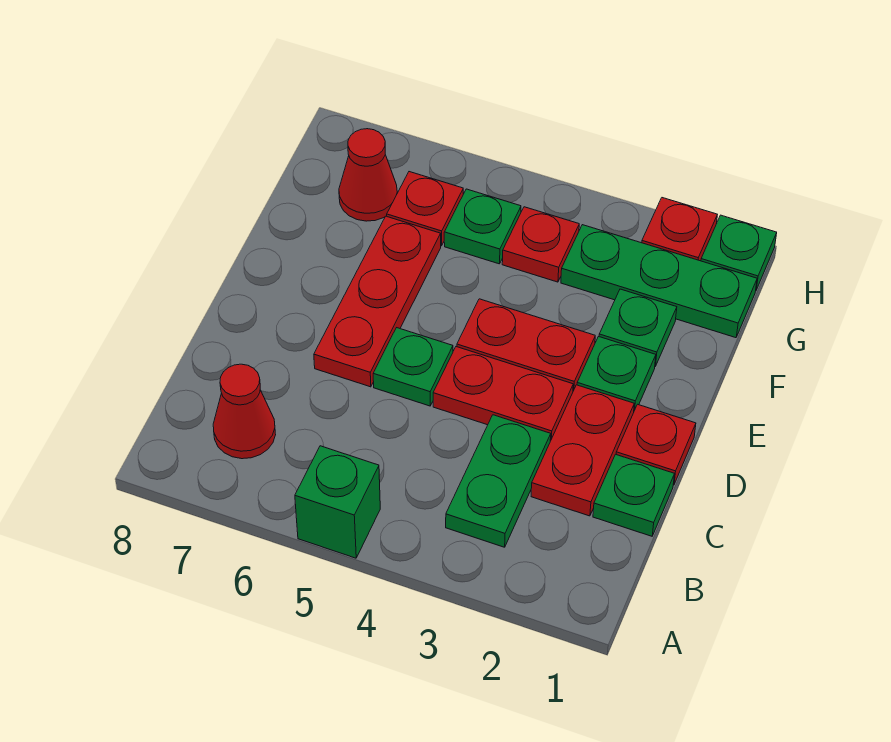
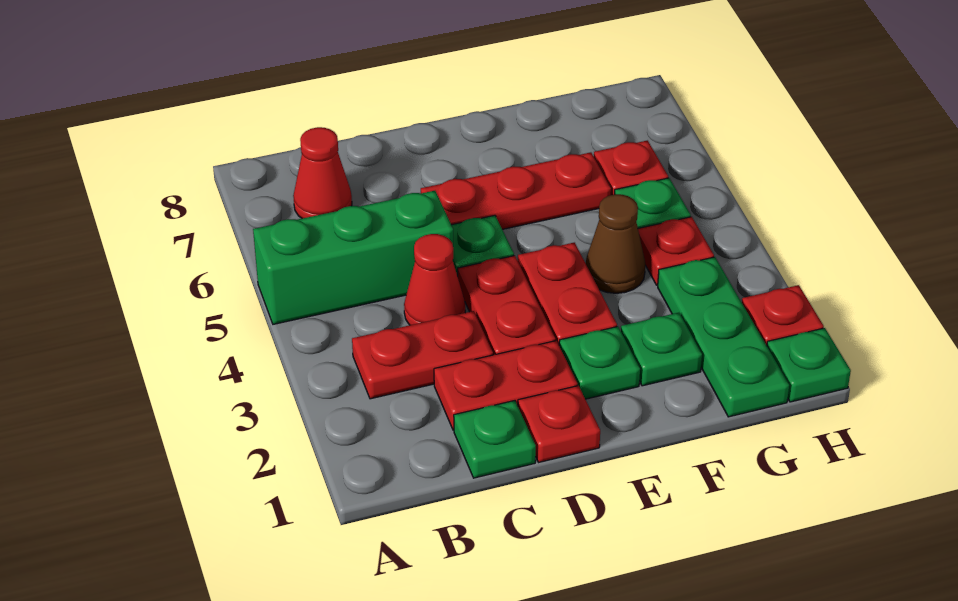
green 1x1 brick [295,446,380,558] -> green 1x3 brick [253,191,454,324]
green 1x2 plate [446,415,551,547] -> red 1x2 plate [352,311,493,399]
none -> brown 1x1 cone [586,194,645,293]
red 1x1 cone [339,129,397,221] -> red 1x1 cone moved to [404,234,465,325]

